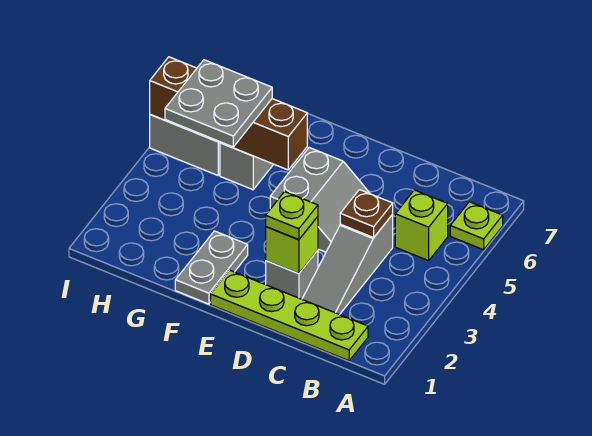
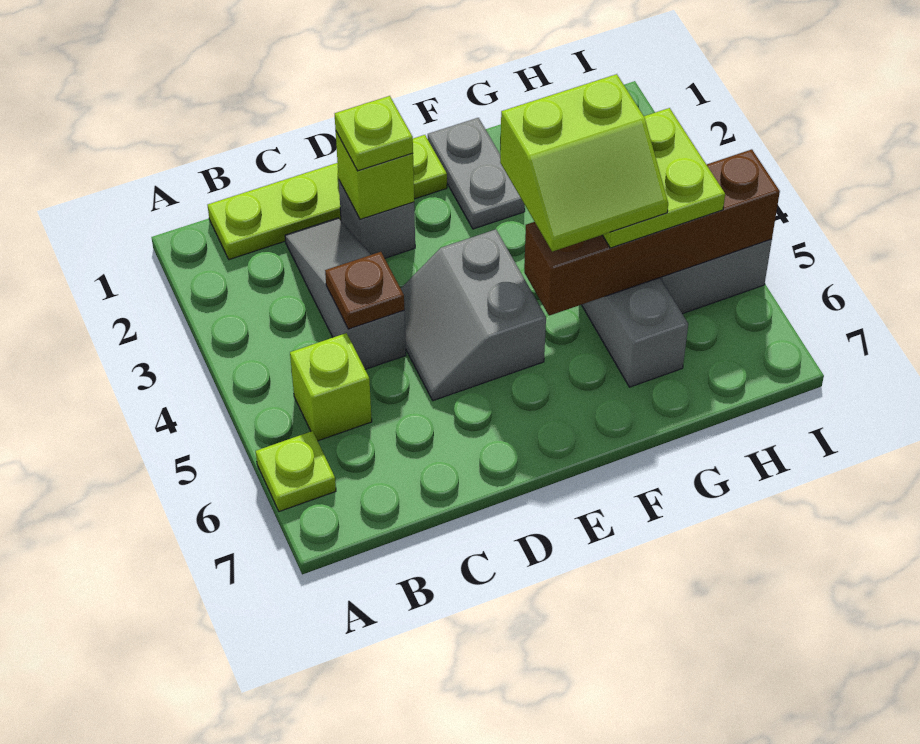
none -> lime 2x2 slope [500,74,668,252]
grey 2x2 plate [165,60,272,147] -> lime 2x2 plate [603,108,725,248]

